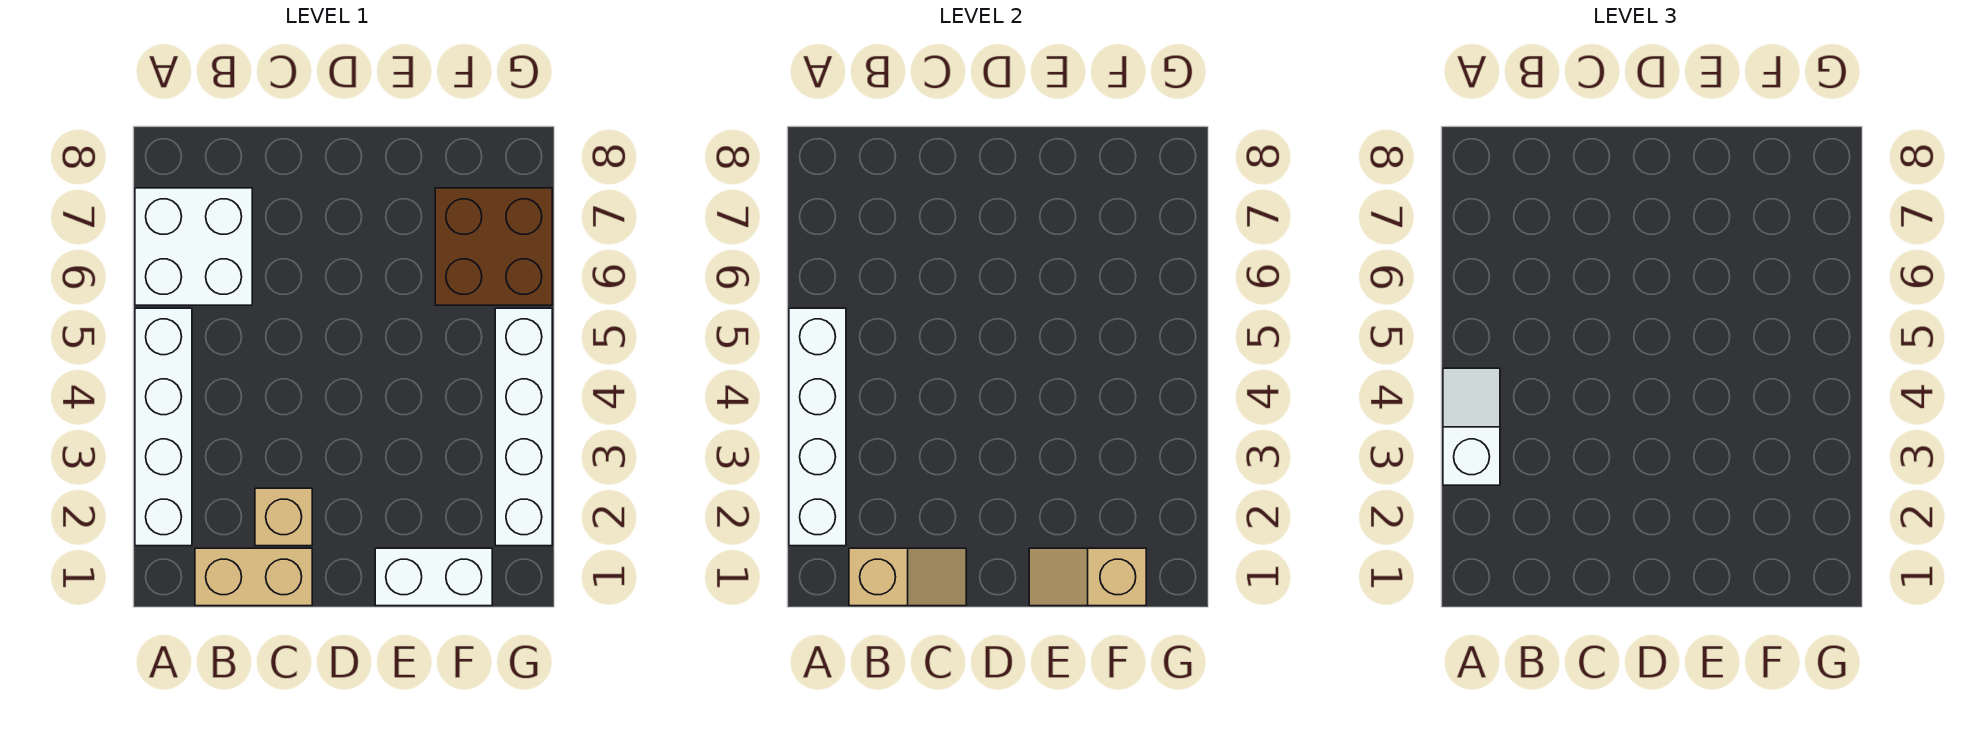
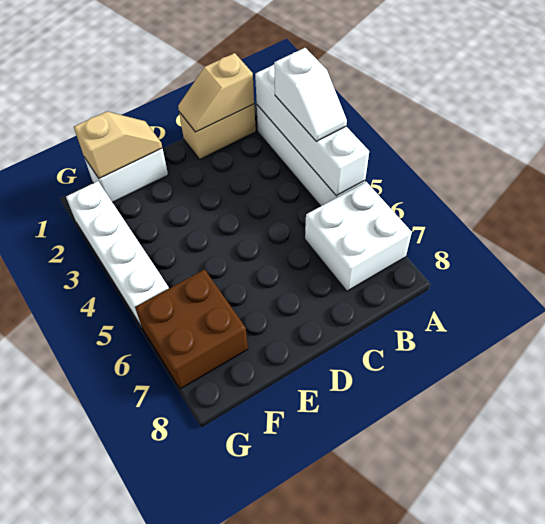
tan 1x1 brick [255,488,312,546] -> none

